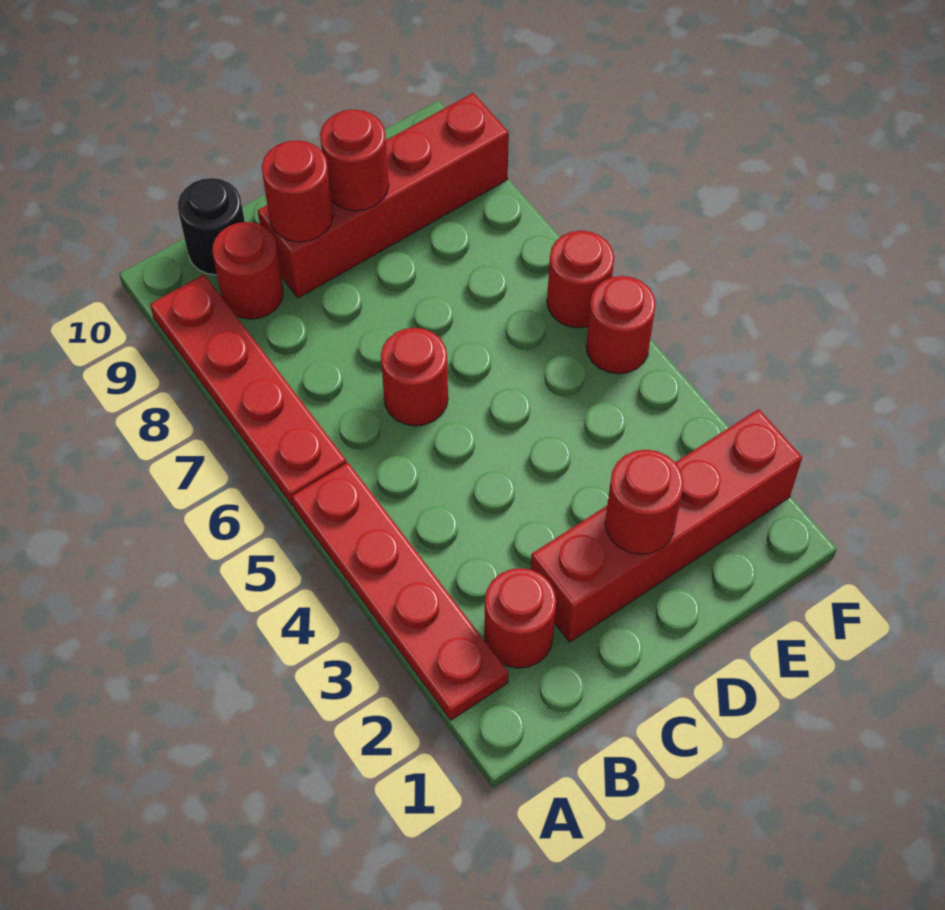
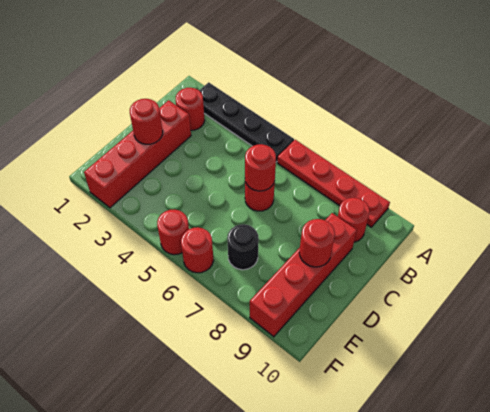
red 1x4 plate [292,463,508,720] -> black 1x4 plate [199,82,294,162]
black 1x1 round brick [178,178,245,275] -> black 1x1 round brick moved to [227,224,259,270]
red 1x1 round brick [262,140,333,242] -> red 1x1 round brick moved to [245,144,276,191]

